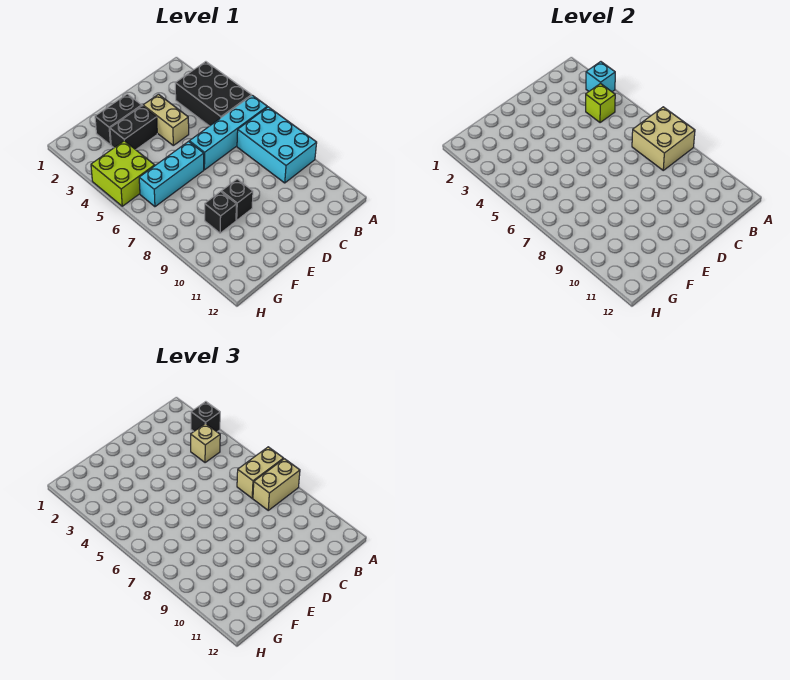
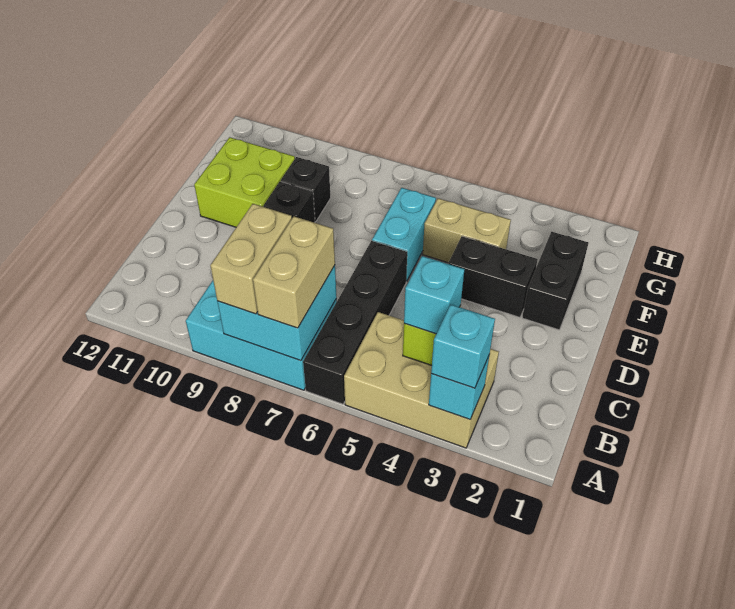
black 2x3 brick [175,62,251,126] -> tan 2x3 brick [344,312,499,448]
black 1x1 brick [191,402,220,432] -> cyan 1x1 brick [431,305,495,388]
cyan 1x4 brick [189,95,267,170] -> black 1x4 brick [303,241,407,404]
tan 2x2 brick [632,107,695,170] -> cyan 2x2 brick [217,266,337,361]
tan 1x1 brick [191,423,220,463] -> cyan 1x1 brick [404,256,464,334]
tan 1x2 brick [143,94,189,145] -> tan 1x2 brick moved to [423,198,511,263]
black 1x2 brick [110,106,157,150] -> black 1x2 brick turned to [448,236,538,317]
cyan 1x3 brick [139,141,204,207] -> cyan 1x2 brick [372,188,436,281]
lime 2x2 brick [91,141,155,206] -> lime 2x2 brick moved to [194,137,295,227]

